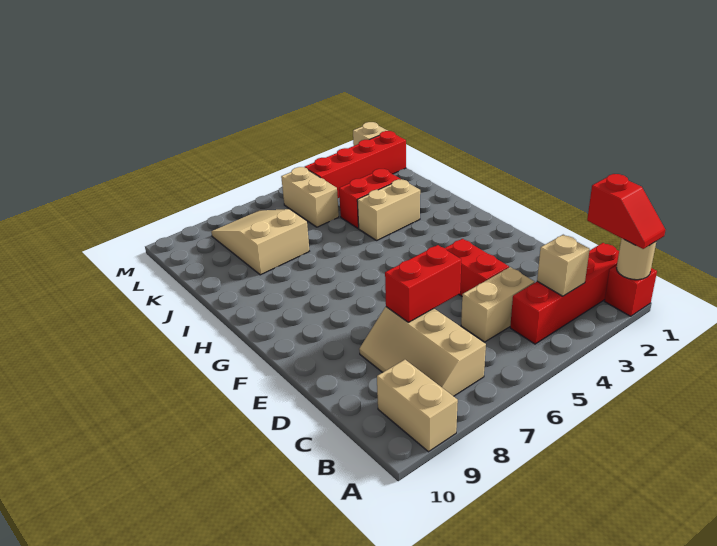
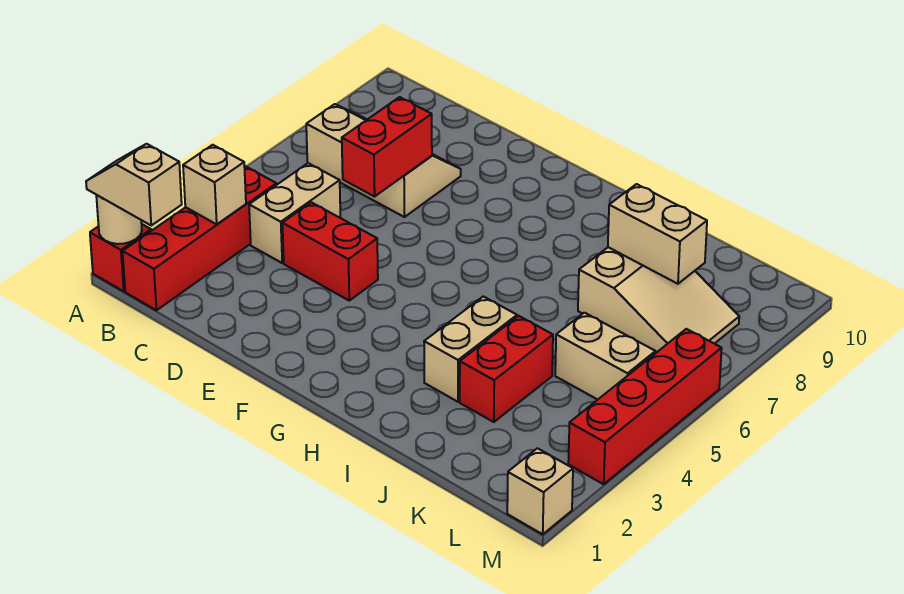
red 1x2 slope [587,174,665,249] -> tan 1x2 slope [86,144,182,225]
tan 1x2 brick [377,360,458,452] -> tan 1x2 brick moved to [608,184,707,284]
red 1x4 brick [305,131,406,198] -> red 1x4 brick moved to [568,329,722,484]

